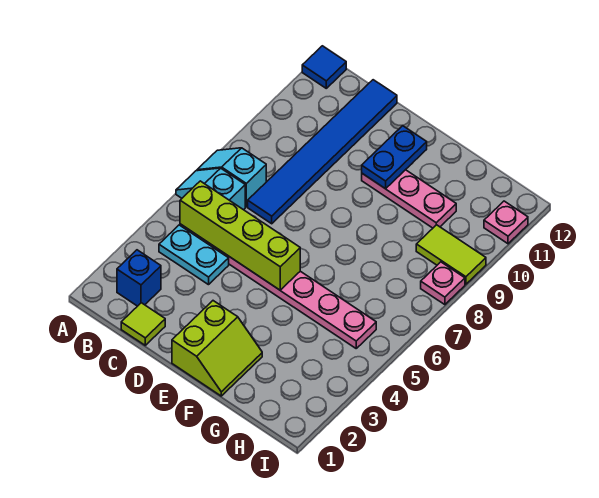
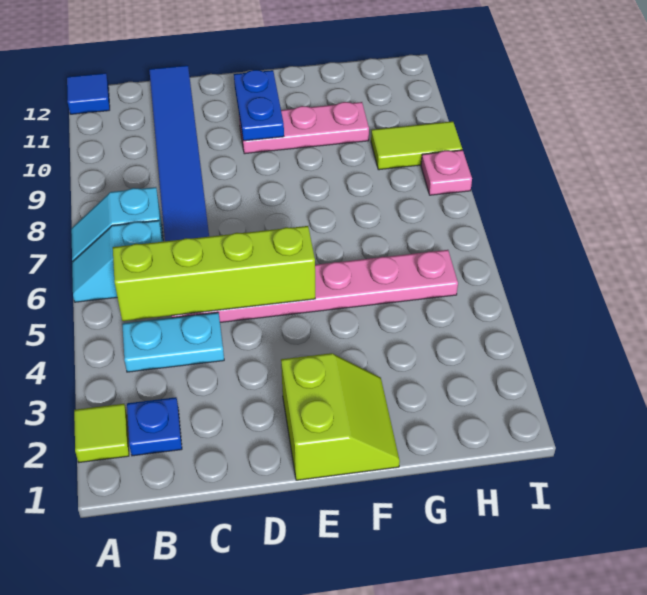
blue 1x1 brick [117,250,161,306] -> blue 1x1 plate [127,397,182,456]
lime 1x1 tile [121,303,165,345] -> lime 1x1 tile moved to [74,404,129,462]
pink 1x1 plate [484,201,528,244] -> none

